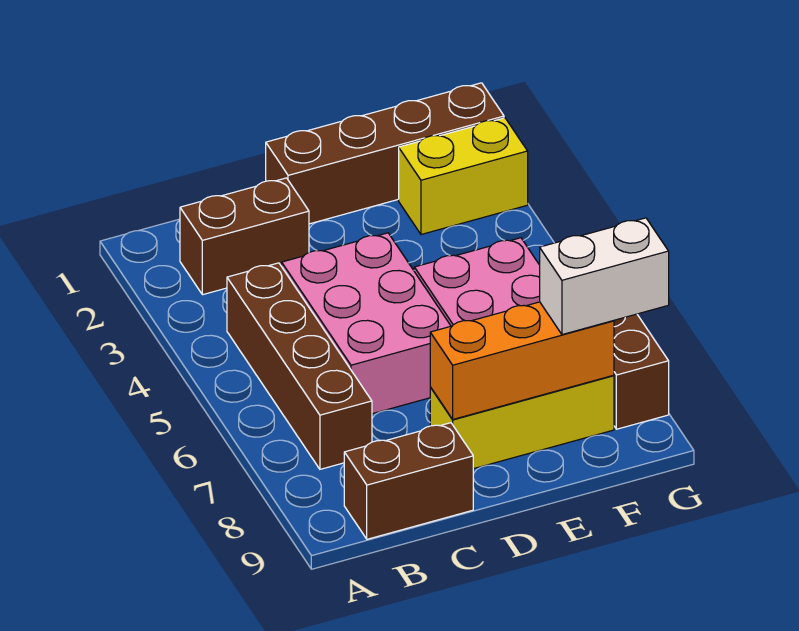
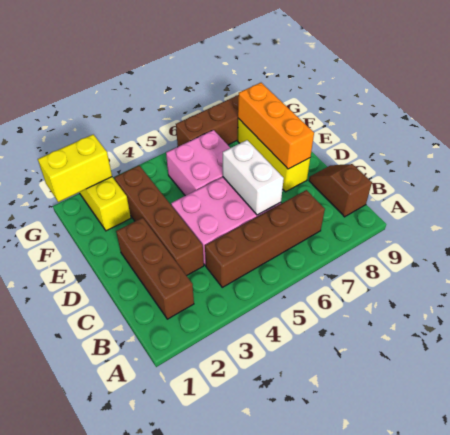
brown 1x2 brick [180,178,309,295] -> brown 1x3 brick [116,218,194,319]
brown 1x2 brick [344,423,473,539] -> brown 1x2 slope [309,164,372,217]
brown 1x4 brick [266,83,504,224] -> brown 1x4 brick moved to [114,166,204,276]
white 1x2 brick [540,218,669,335] -> white 1x2 brick moved to [223,140,284,215]
none -> yellow 1x2 brick [38,135,112,202]

